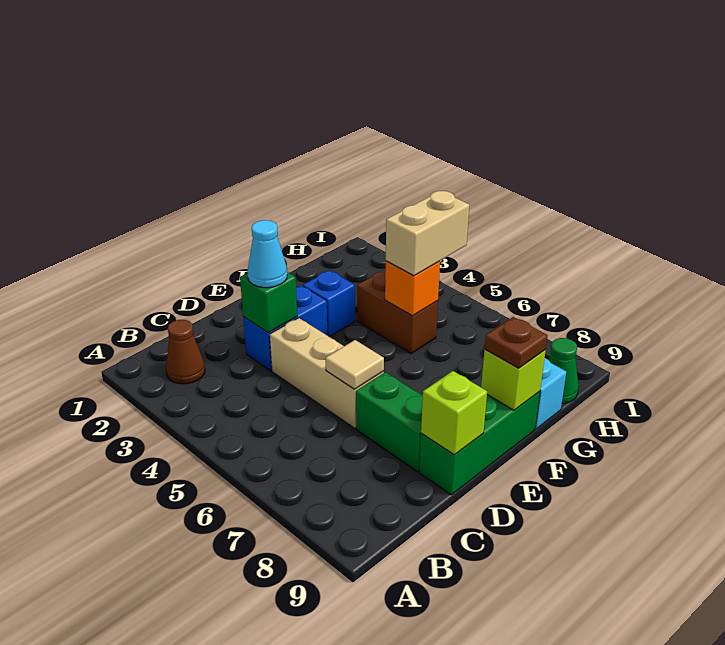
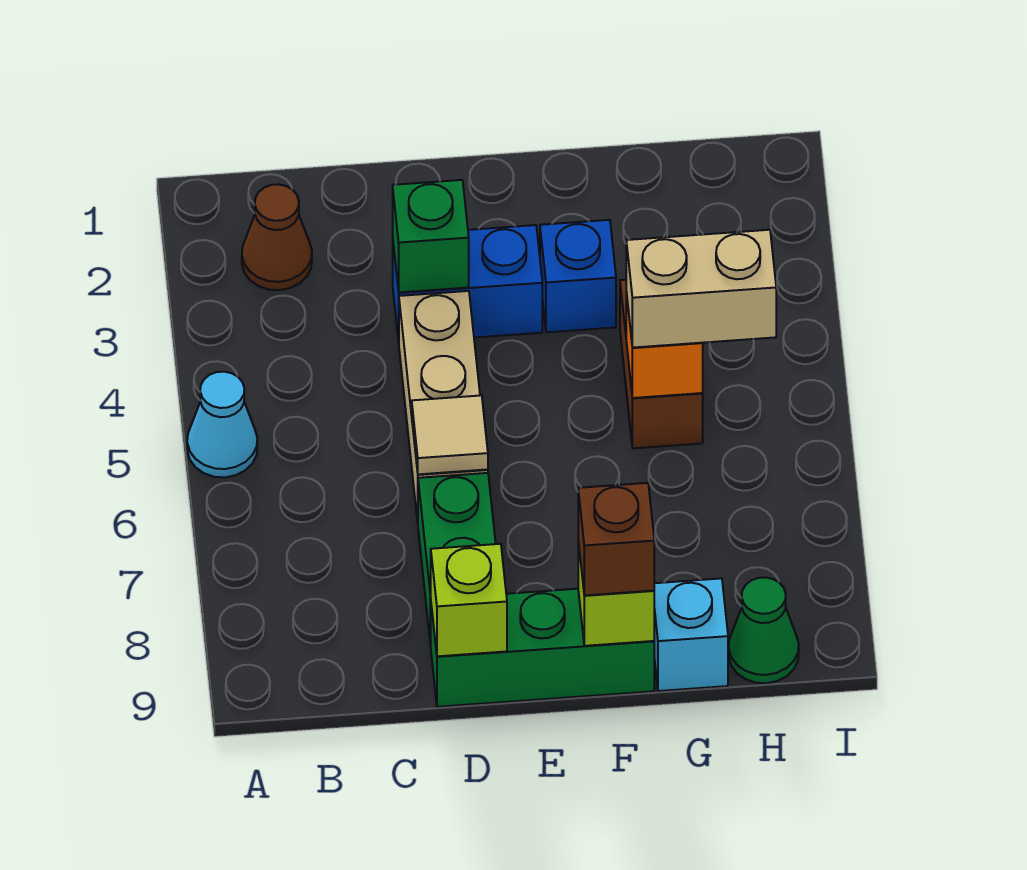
cyan 1x1 cone [247,220,287,288] -> cyan 1x1 cone moved to [187,372,257,477]
brown 1x1 plate [485,317,548,368] -> brown 1x1 brick [578,483,654,595]

